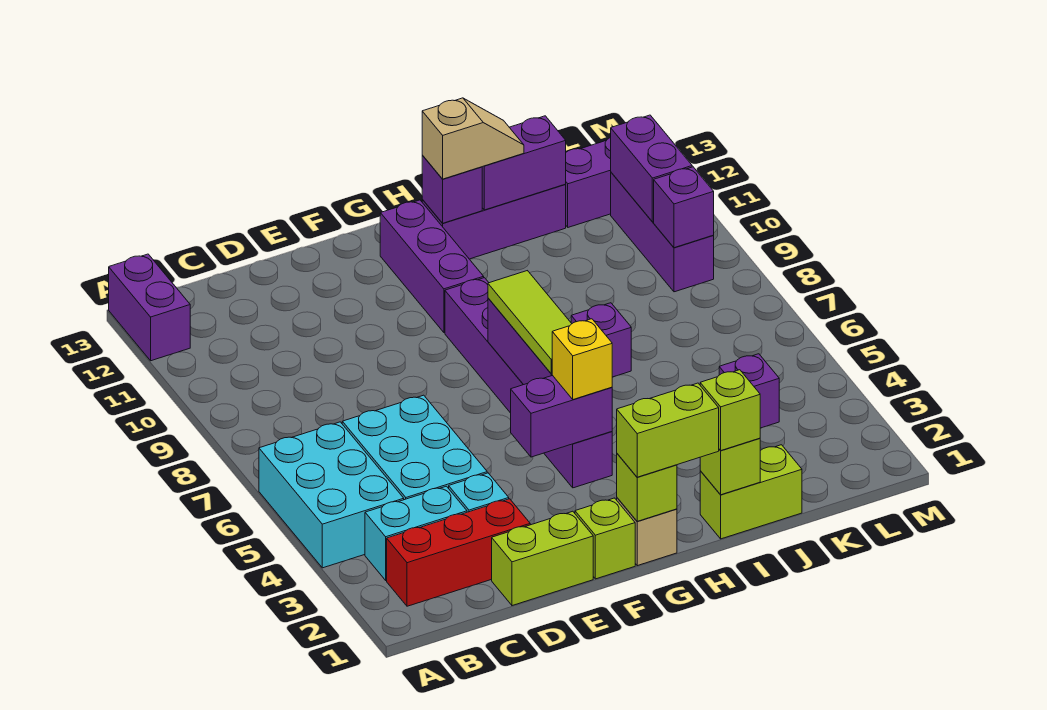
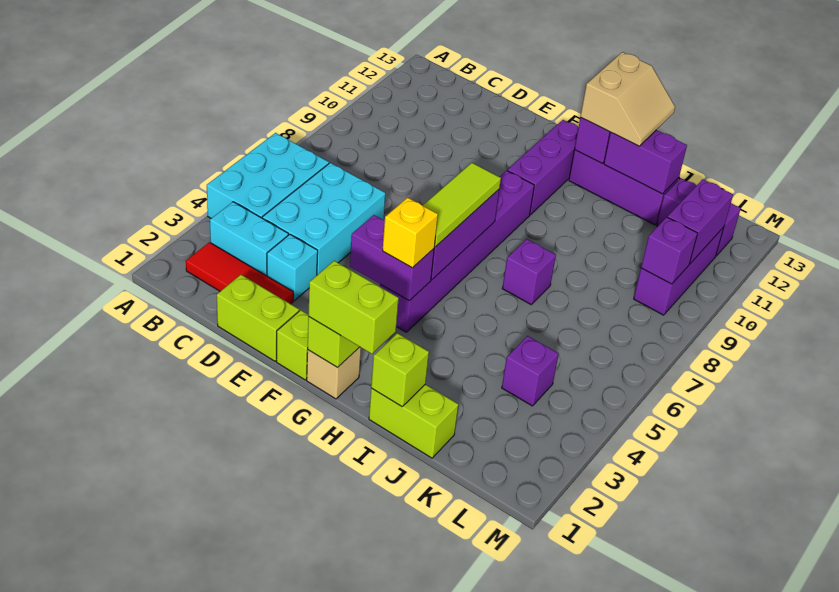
purple 1x2 brick [109,254,190,361] -> none
red 1x3 brick [387,499,530,606] -> red 1x3 tile [186,242,293,304]
tan 1x2 slope [422,98,524,179] -> tan 2x2 slope [581,52,675,146]
lime 1x1 brick [700,370,760,451] -> none

